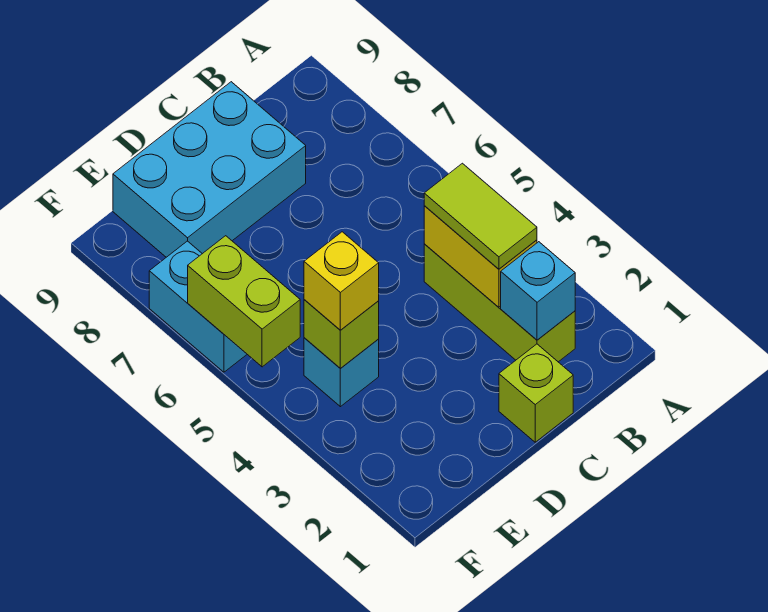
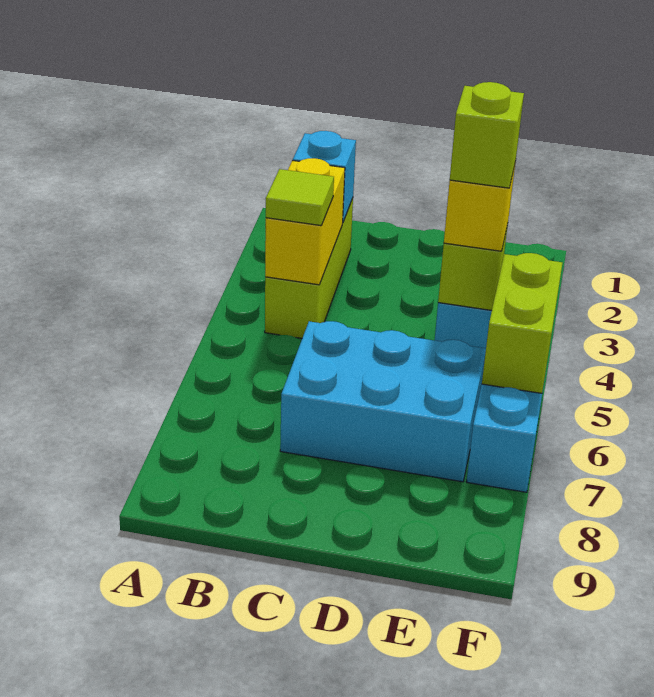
lime 1x2 tile [424,163,537,269] -> lime 1x1 tile [266,169,334,226]
lime 1x1 brick [499,344,573,442] -> lime 1x1 brick moved to [450,82,524,188]
cyan 2x3 brick [113,82,306,257] -> cyan 2x3 brick moved to [280,321,486,482]

